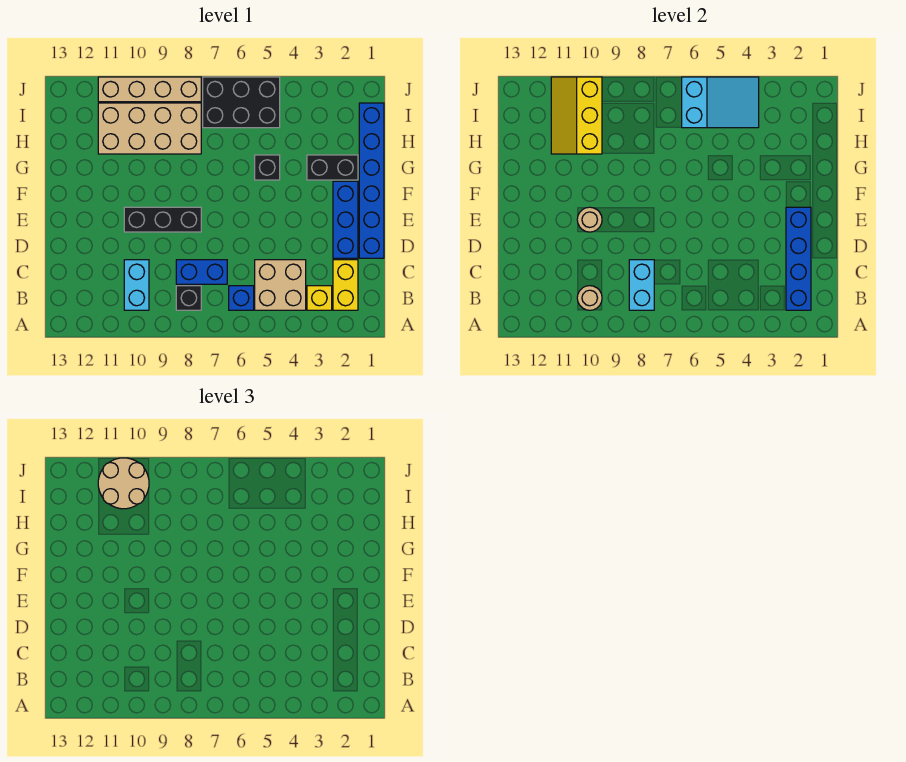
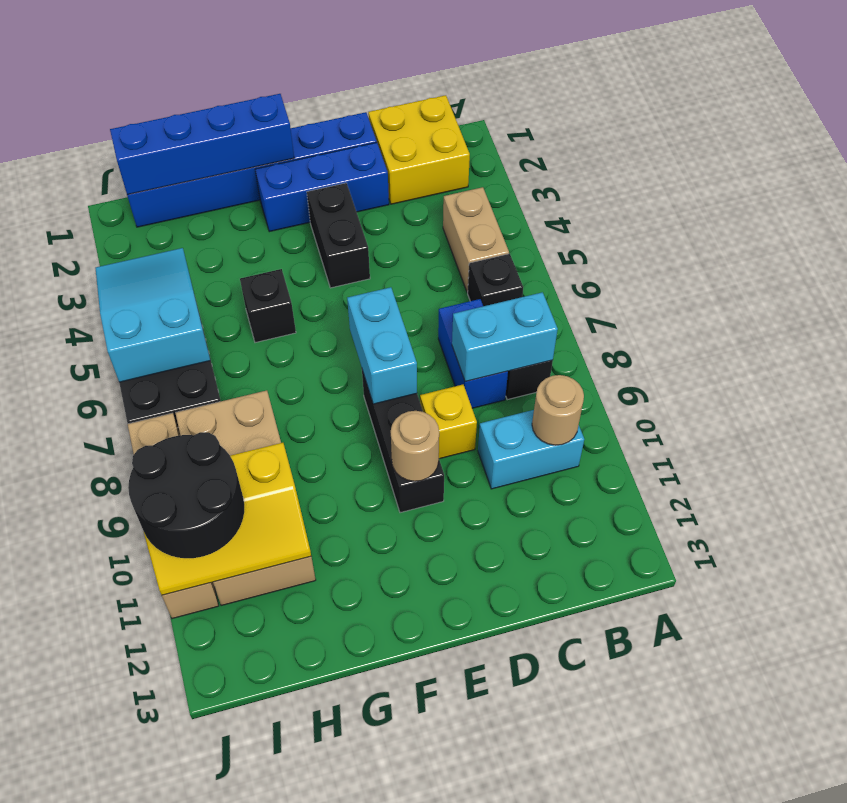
yellow 1x2 brick [333,260,358,310] -> yellow 2x2 brick [368,95,470,204]
blue 1x4 brick [786,207,811,310] -> blue 1x4 brick moved to [110,94,294,195]
yellow 1x1 brick [307,286,332,310] -> yellow 1x1 brick moved to [420,385,477,459]
tan 2x2 brick [255,260,306,310] -> tan 1x2 brick [443,187,509,293]
blue 1x1 brick [229,286,254,310] -> black 1x1 brick [468,254,523,306]
none -> cyan 1x2 brick [347,287,417,404]
black 1x2 brick [307,155,358,180] -> black 1x2 brick moved to [307,183,370,288]
tan 2x2 round brick [98,458,149,509] -> black 2x2 round brick [128,432,244,558]

